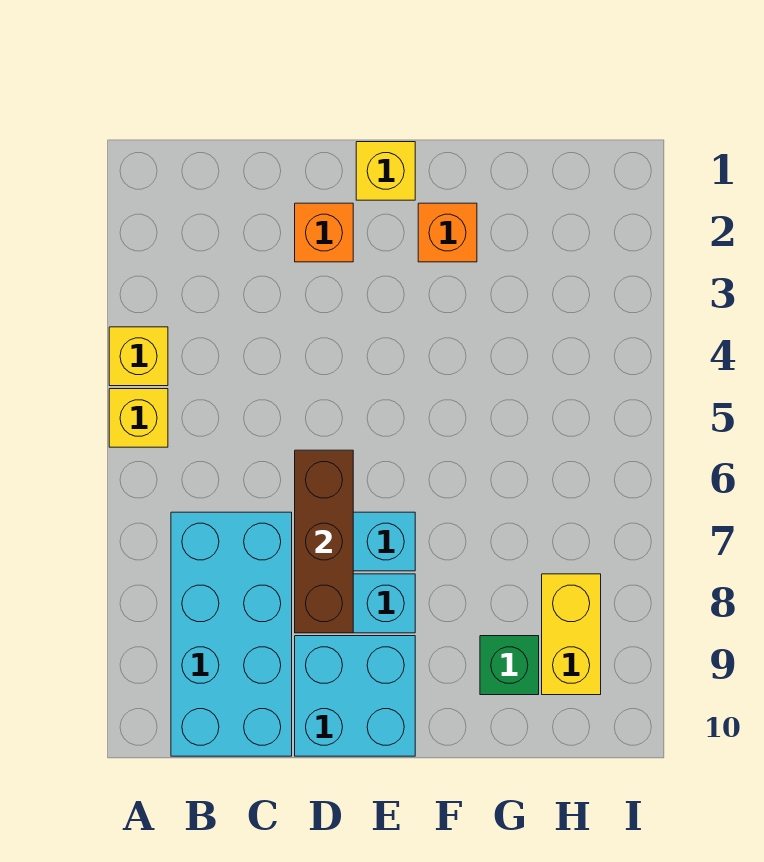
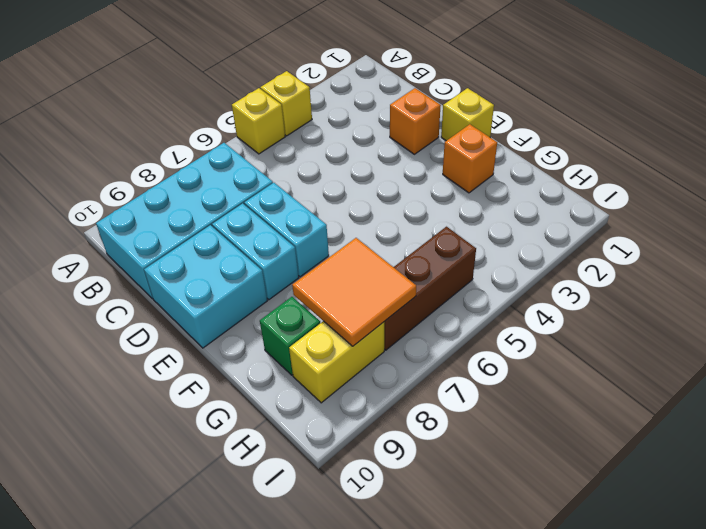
brown 1x3 brick [295,450,353,633] -> brown 1x3 brick moved to [384,227,476,350]
none -> orange 2x2 tile [292,238,416,346]

